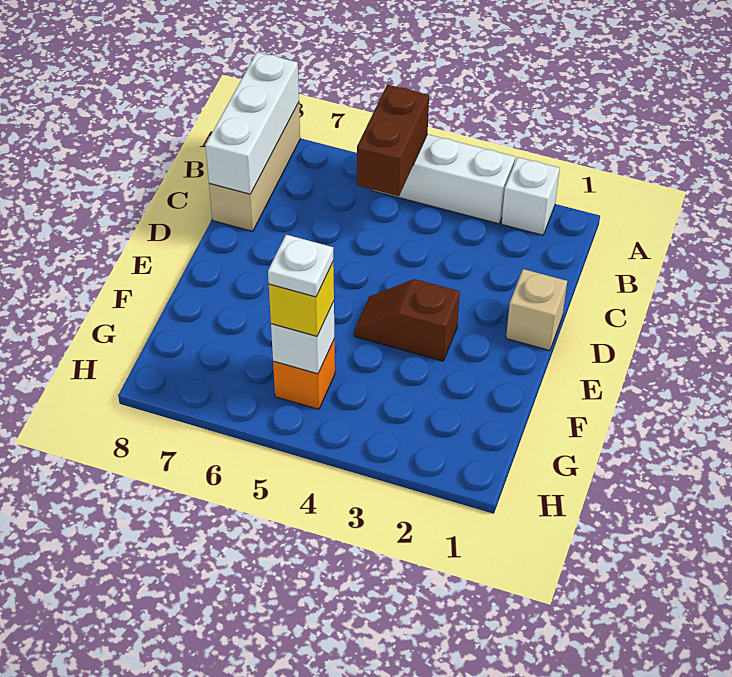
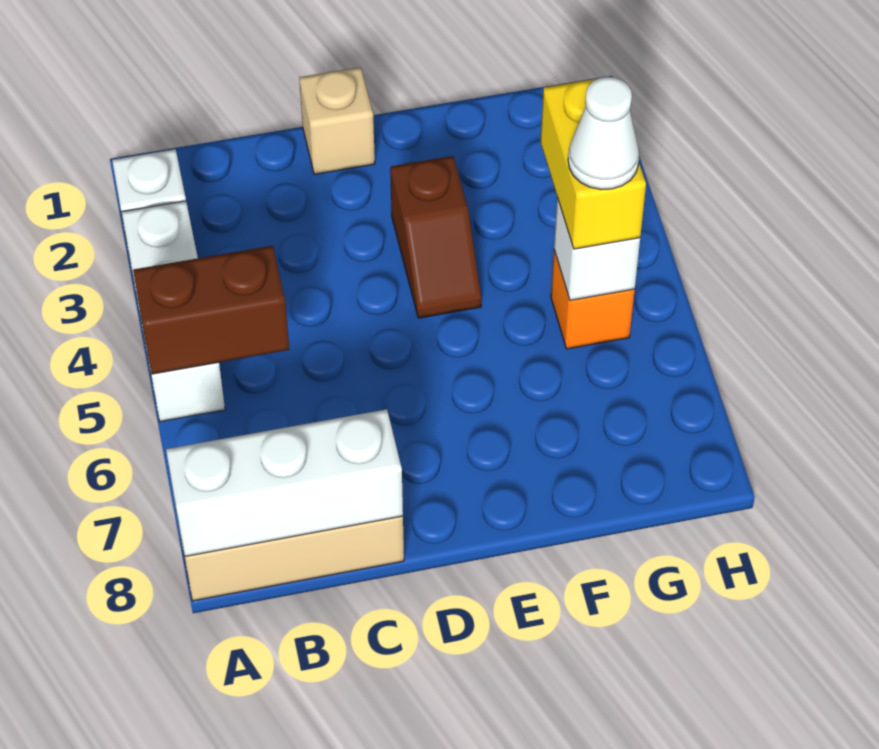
yellow 1x1 brick [269,262,334,336] -> yellow 1x2 brick [541,79,646,249]
white 1x1 plate [268,235,333,297] -> white 1x1 cone [568,77,639,190]

